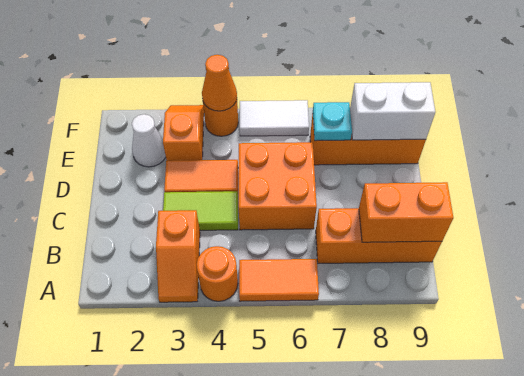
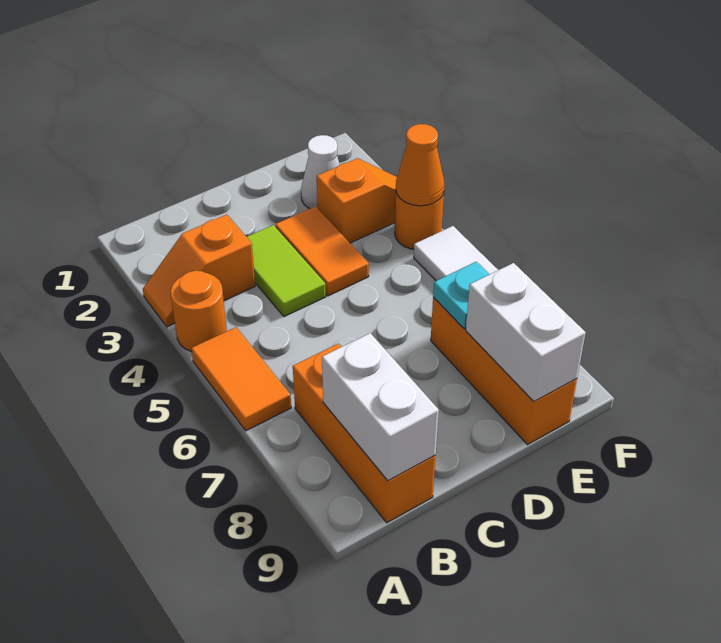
orange 1x2 brick [359,182,453,242] -> white 1x2 brick [322,333,439,481]
orange 2x2 brick [239,142,317,230] -> none

